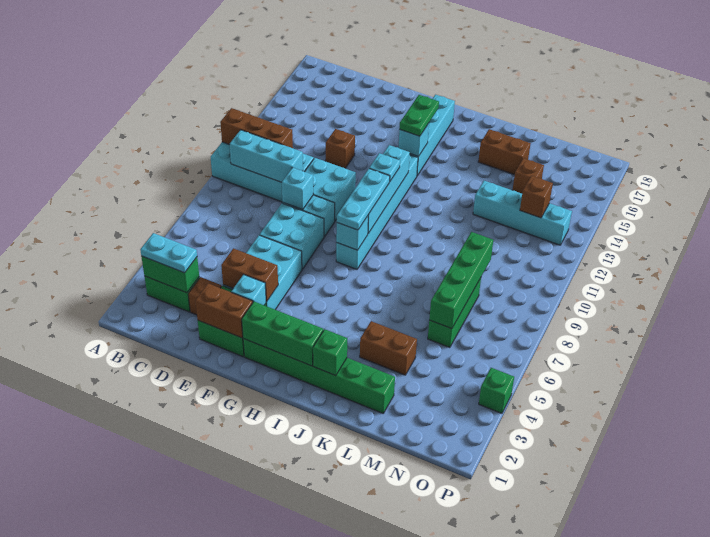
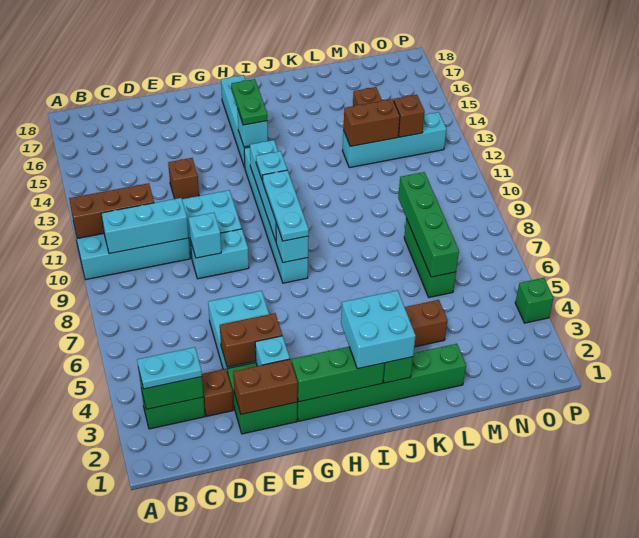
cyan 2x2 brick [259,203,324,269] -> cyan 2x2 brick moved to [341,290,416,369]
brown 1x2 brick [478,129,531,175] -> brown 1x2 brick moved to [343,99,400,146]

